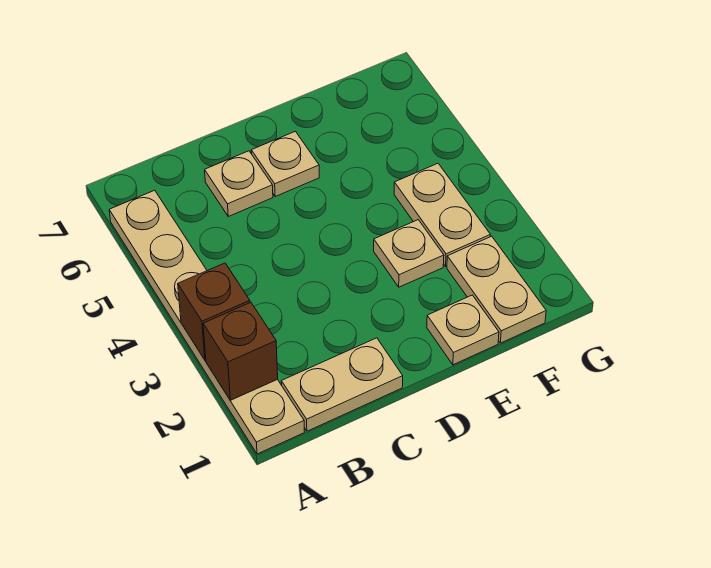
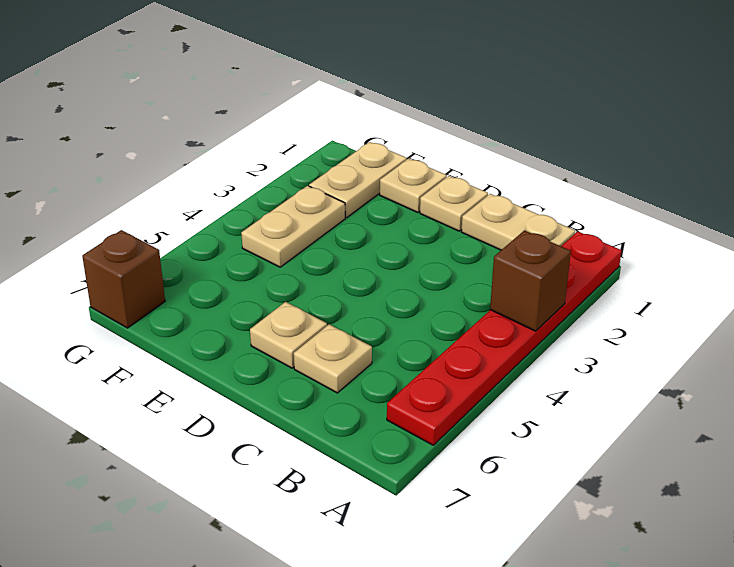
tan 1x6 plate [109,190,304,454] -> red 1x6 plate [387,231,622,445]
brown 1x1 brick [203,303,278,400] -> brown 1x1 brick moved to [82,230,165,328]
tan 1x1 plate [374,220,444,287] -> tan 1x1 plate moved to [420,176,488,231]

